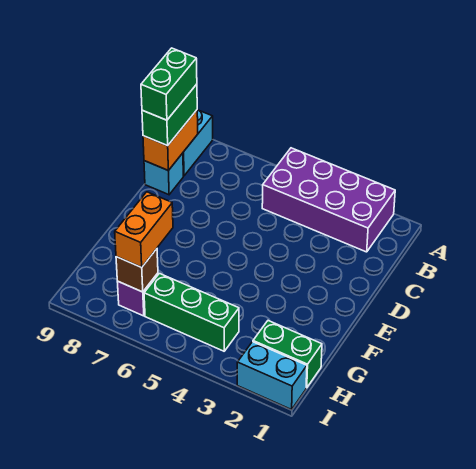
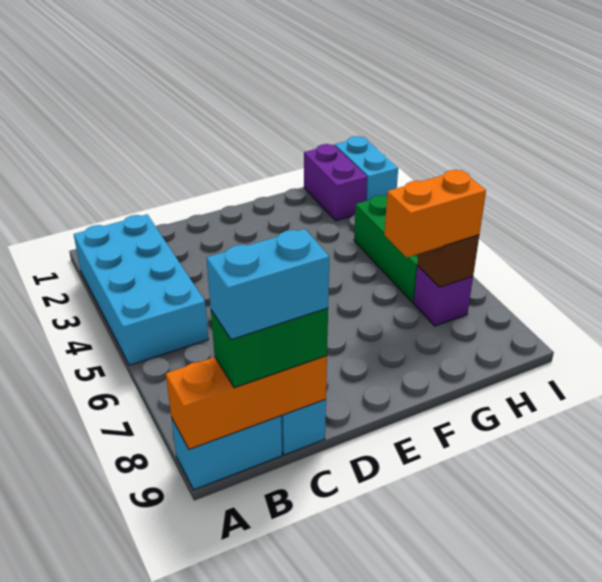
purple 2x4 brick [262,148,395,252] -> cyan 2x4 brick [74,214,208,365]
orange 1x2 brick [143,110,198,170] -> orange 1x3 brick [166,356,327,449]
green 1x2 brick [141,48,197,120] -> cyan 1x2 brick [207,229,329,340]
green 1x2 brick [253,321,322,388] -> purple 1x2 brick [304,144,367,221]

